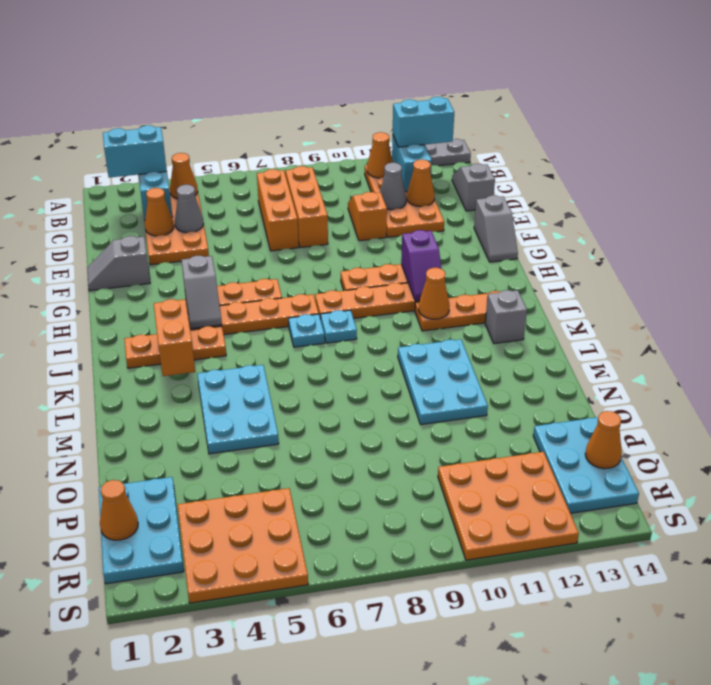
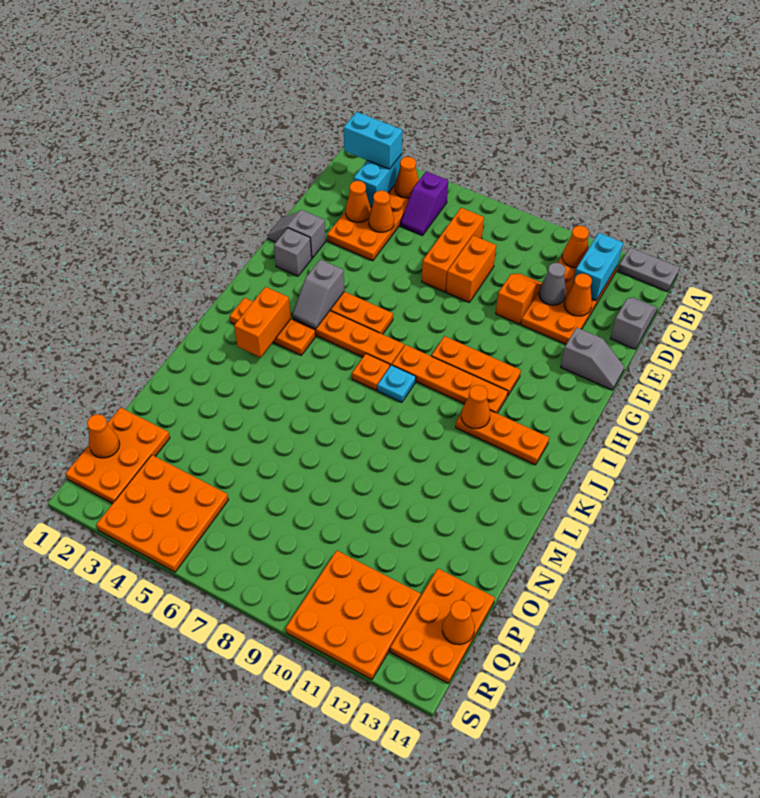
cyan 1x2 brick [393,97,454,147] -> none
orange 1x3 brick [286,166,328,248] -> orange 1x2 brick [446,236,496,302]
grey 1x1 cone [175,185,204,233] -> orange 1x1 cone [369,191,394,232]
grey 1x2 slope [474,195,518,262] -> grey 1x2 slope turned to [561,328,624,390]
purple 1x2 slope [401,230,442,301] -> purple 1x2 slope moved to [400,171,448,236]
cyan 1x1 plate [289,314,325,347] -> orange 1x1 plate [352,354,390,390]
grey 1x1 brick [485,290,527,344] -> grey 1x1 brick moved to [274,228,312,276]
cyan 2x3 plate [197,365,279,454] -> none
cyan 2x3 plate [398,339,488,425] -> none
cyan 2x3 plate [99,477,184,584] -> orange 2x3 plate [65,408,170,504]
cyan 2x3 plate [533,417,639,513] -> orange 2x3 plate [390,569,495,684]

